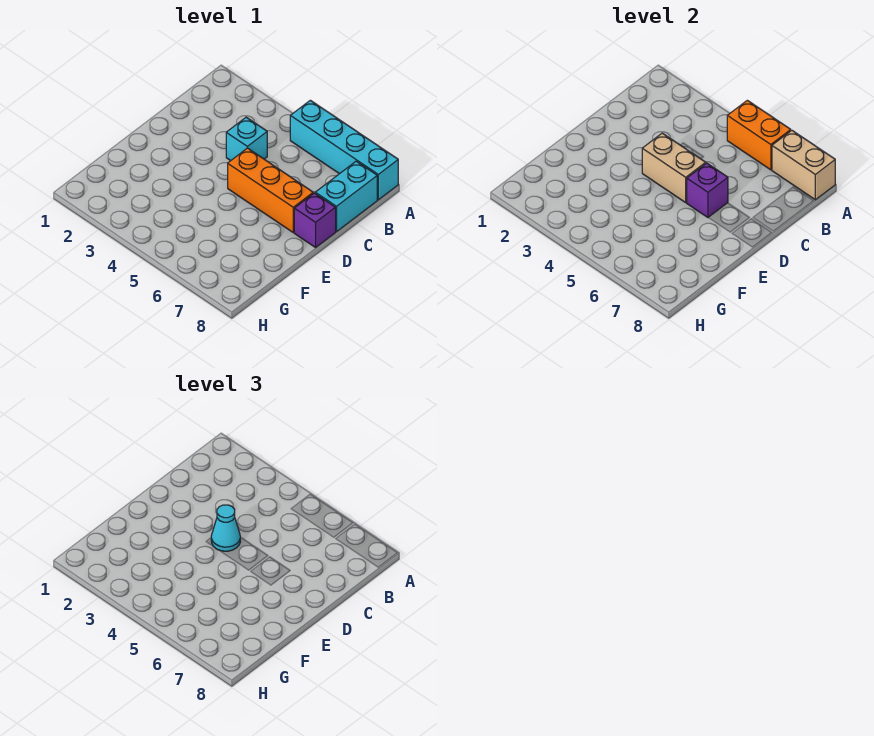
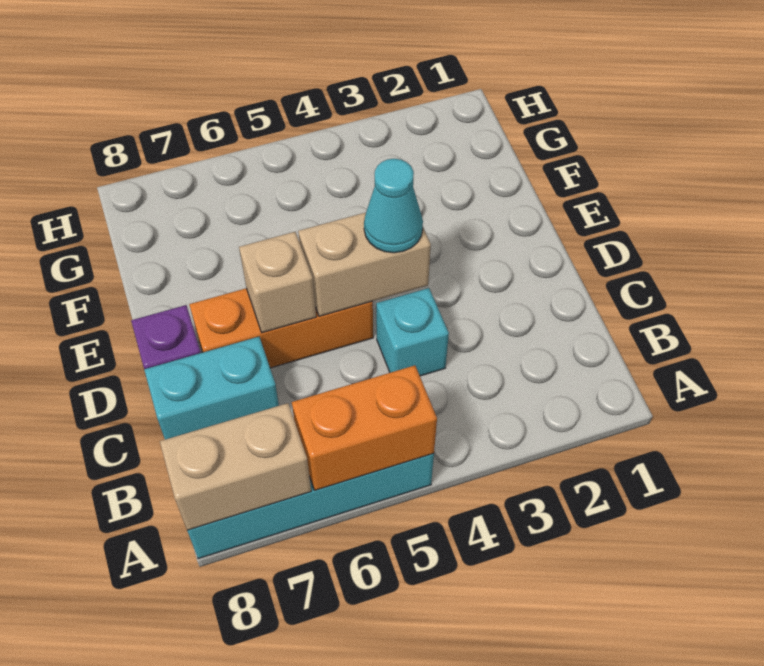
cyan 1x2 brick [315,161,377,232] -> cyan 1x2 brick turned to [144,337,279,439]
purple 1x1 brick [686,163,728,218] -> tan 1x1 brick [239,232,316,333]

